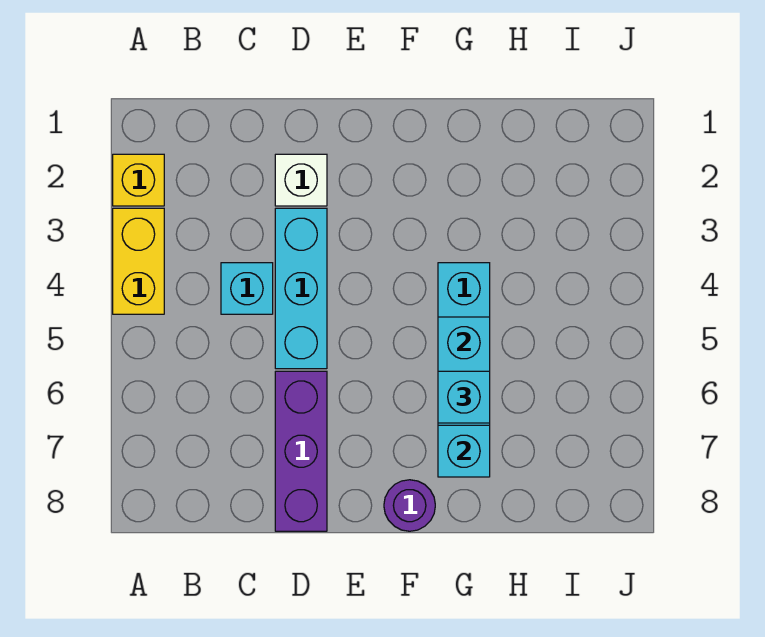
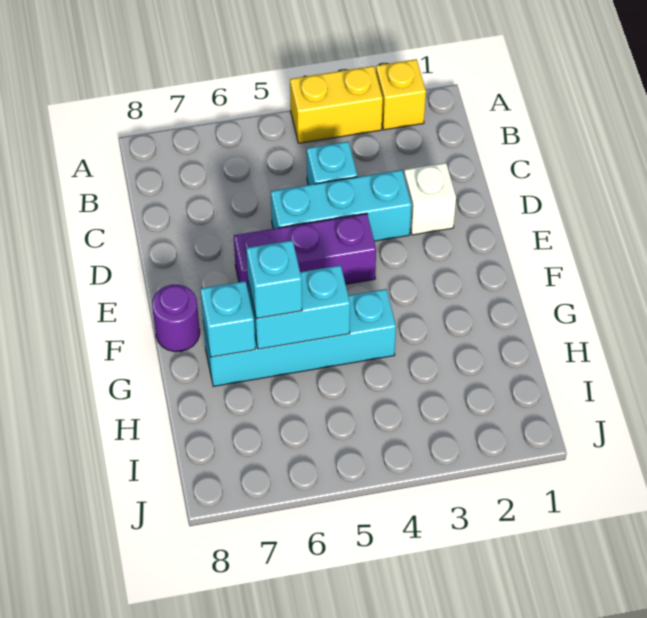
purple 1x3 brick [275,371,327,531] -> purple 1x3 brick moved to [234,214,376,293]

